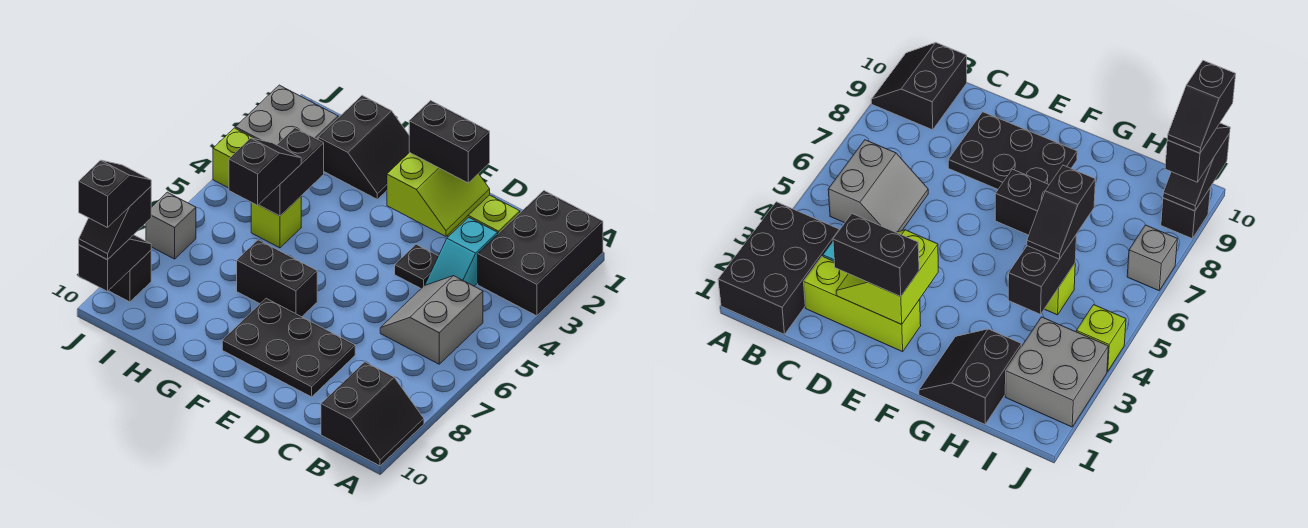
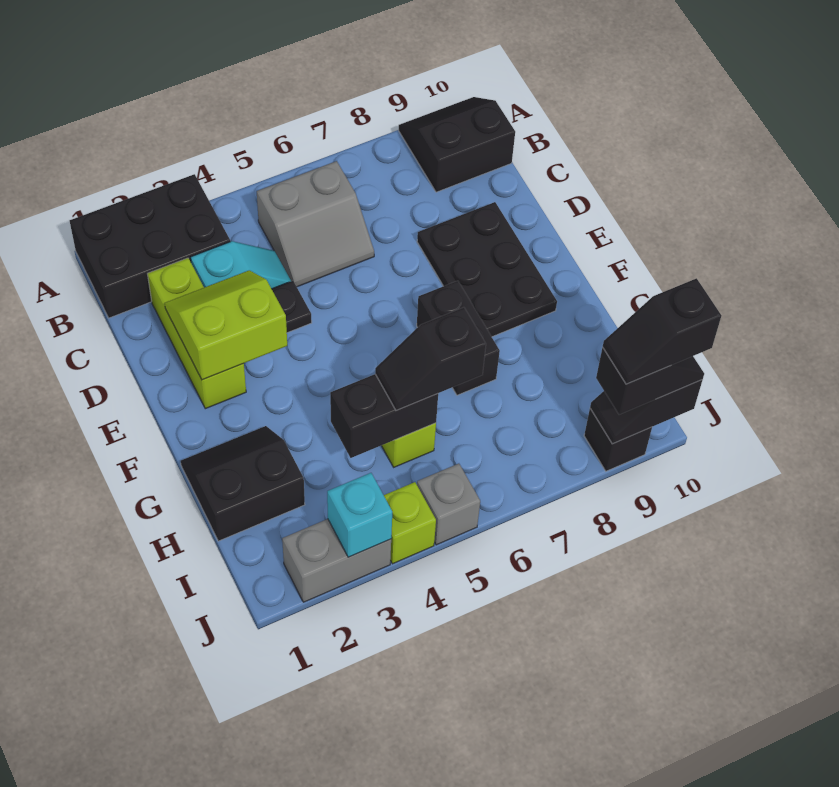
black 1x2 brick [409,100,490,183] -> none
grey 2x2 brick [235,85,338,145] -> grey 1x2 brick [282,519,391,602]
none -> cyan 1x1 brick [327,473,392,557]
grey 1x1 brick [146,192,196,259] -> grey 1x1 brick moved to [417,464,480,545]

